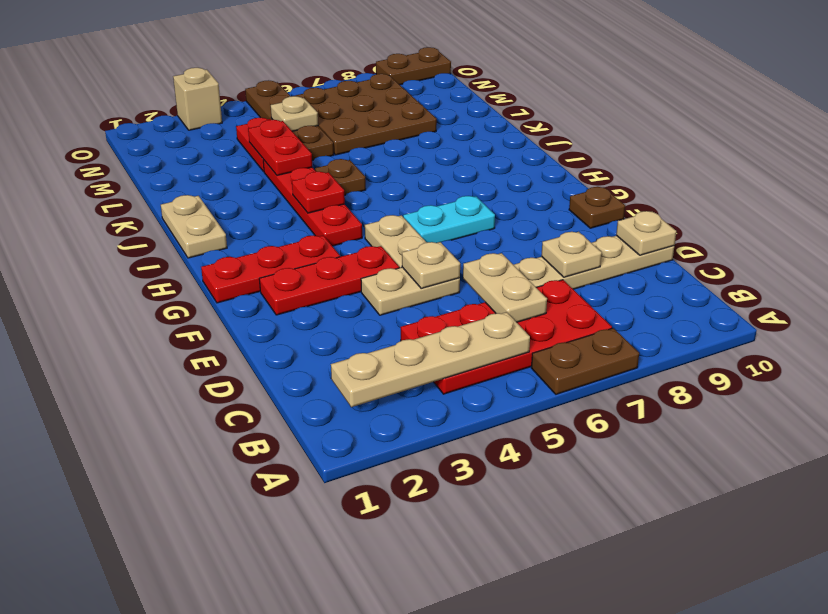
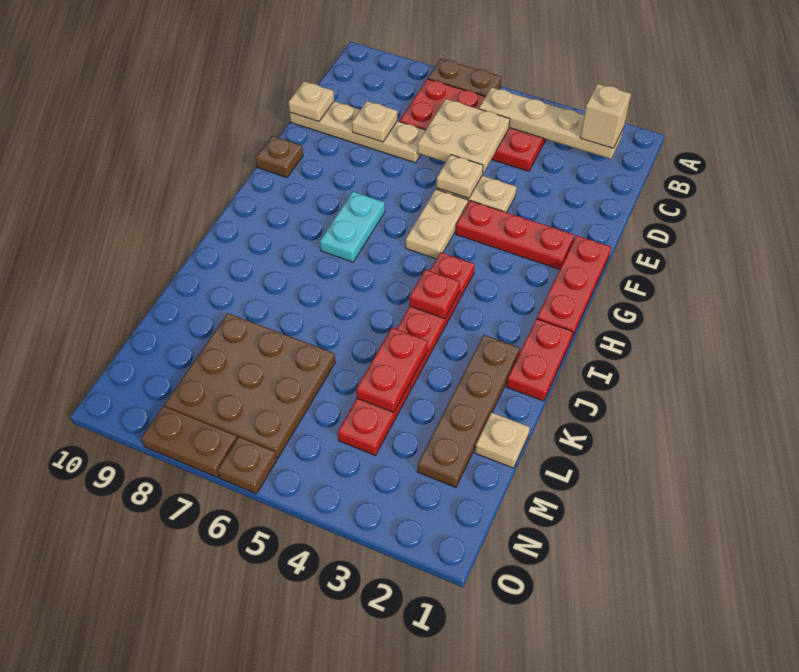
tan 1x2 plate [463,253,547,322] -> tan 2x2 plate [417,99,510,174]
red 1x3 plate [201,235,340,303] -> red 1x3 plate turned to [537,236,611,338]
cyan 1x2 plate [403,196,495,243] -> cyan 1x2 plate turned to [320,192,385,262]
tan 1x2 plate [161,195,227,258] -> red 1x2 plate [507,319,573,401]
brown 1x1 plate [315,159,366,195] -> brown 1x1 plate moved to [218,437,277,494]
brown 1x4 plate [245,80,334,160] -> brown 1x4 plate moved to [417,335,520,487]
tan 1x1 plate [271,96,318,131] -> tan 1x1 plate moved to [475,412,530,468]
tan 1x1 brick [173,68,222,130] -> tan 1x1 brick moved to [580,84,631,148]
brown 1x2 plate [376,47,451,85] -> brown 1x2 plate moved to [141,406,237,477]

